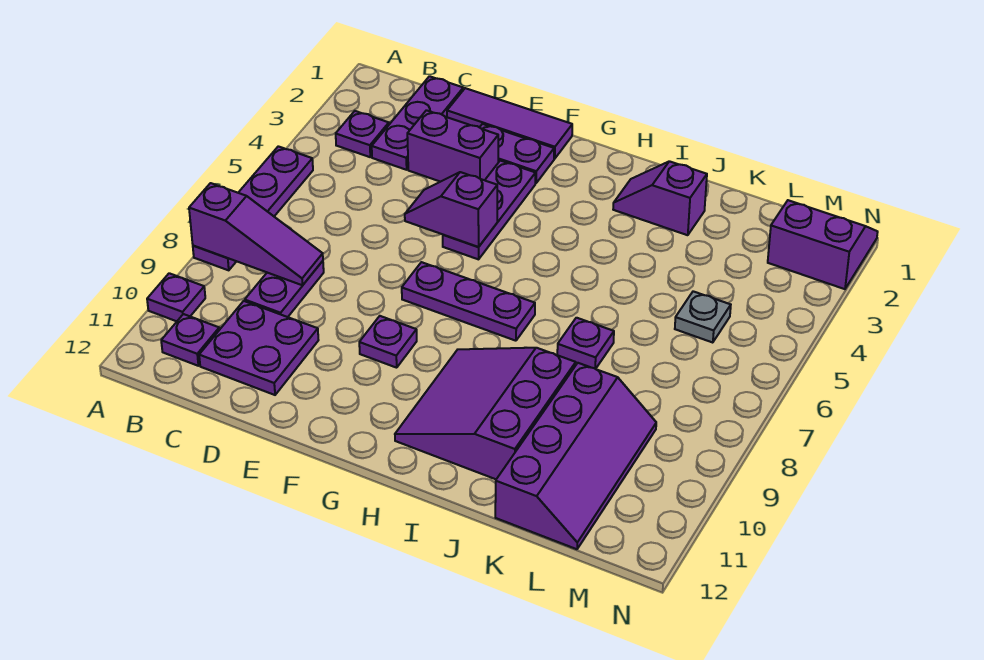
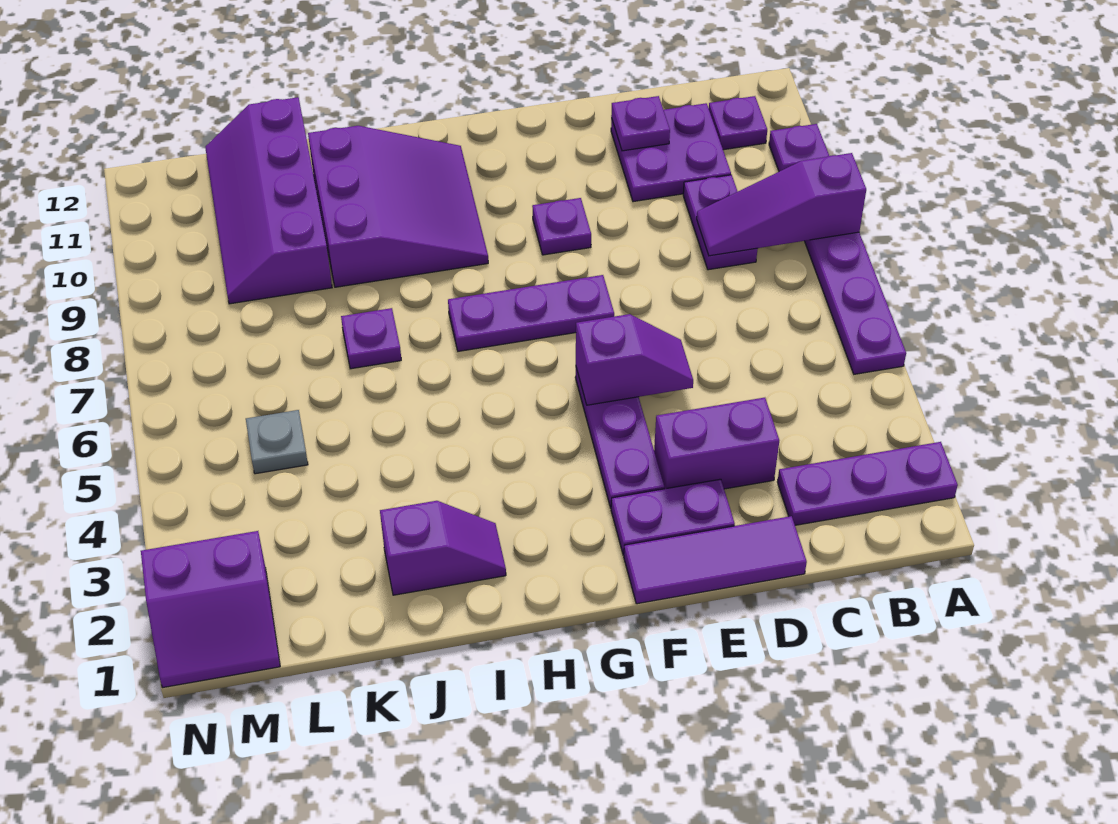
purple 1x1 plate [336,111,389,157] -> purple 1x1 plate moved to [611,96,670,151]
purple 1x3 plate [372,76,463,170] -> purple 1x3 plate turned to [777,442,958,525]

